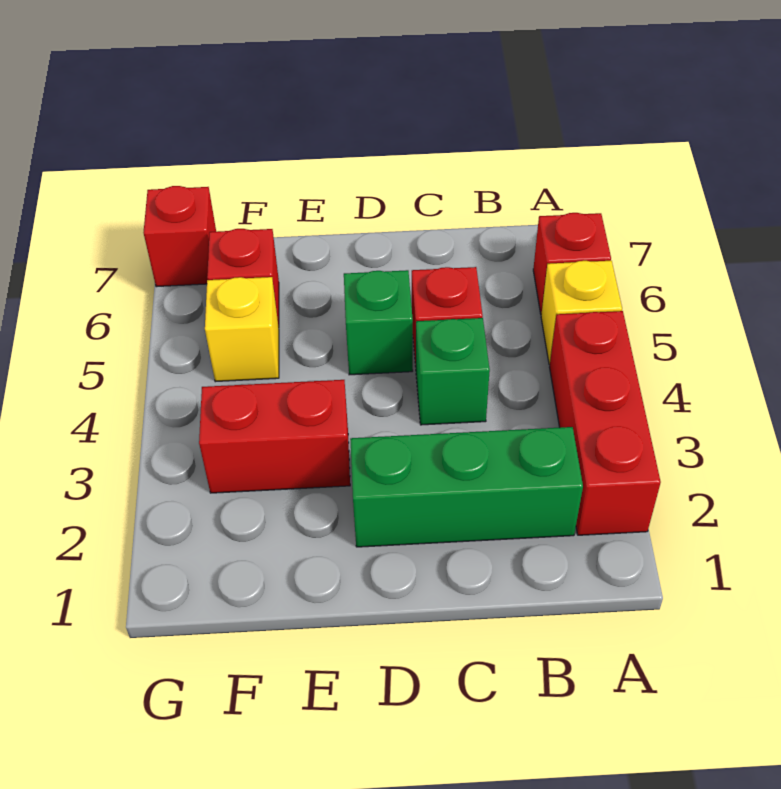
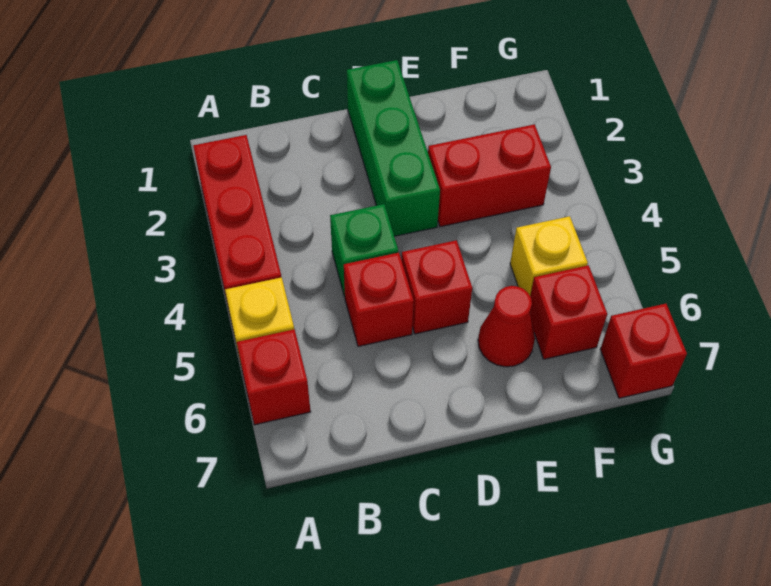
green 1x3 brick [350,427,583,547] -> green 1x3 brick turned to [347,60,440,236]
green 1x1 brick [344,270,413,375] -> red 1x1 brick [402,240,472,334]
none -> red 1x1 cone [478,286,535,367]

